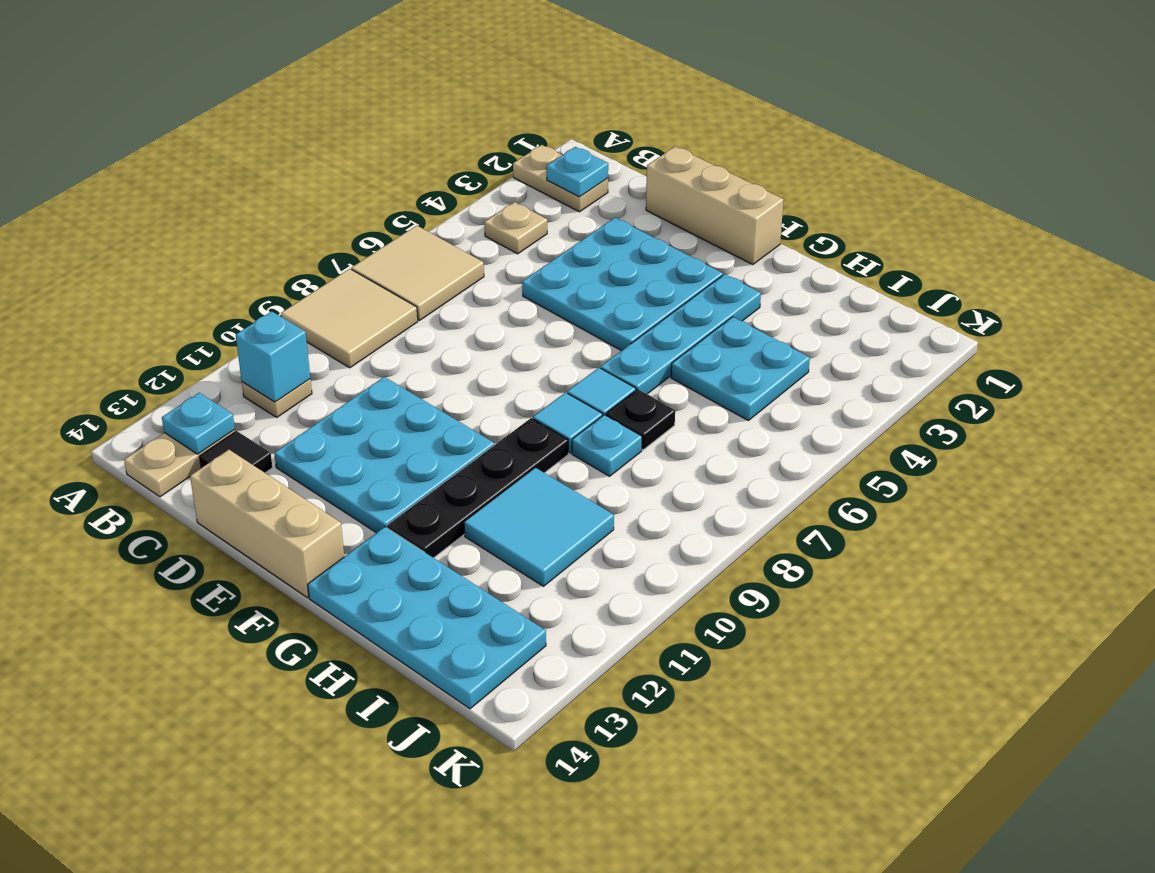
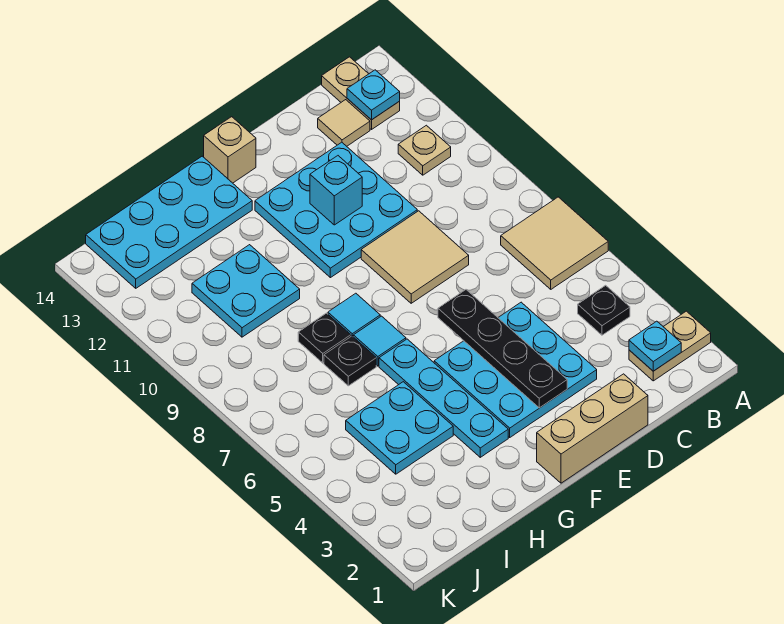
tan 2x2 tile [281,269,418,368] -> tan 2x2 tile moved to [361,211,469,303]
tan 1x1 plate [484,202,547,254] -> black 1x1 plate [578,285,630,335]
cyan 1x1 brick [236,311,310,402] -> cyan 1x1 brick moved to [310,156,362,225]
black 1x1 tile [199,431,273,473] -> tan 1x1 tile [318,100,370,146]
tan 1x3 brick [190,450,344,598] -> tan 1x1 brick [204,117,256,183]
black 1x4 plate [387,418,568,558] -> black 1x4 plate moved to [438,290,567,408]
cyan 1x1 plate [572,415,642,476] -> black 1x1 plate [298,313,351,363]
cyan 2x2 tile [464,468,614,586] -> cyan 2x2 plate [192,245,300,337]

